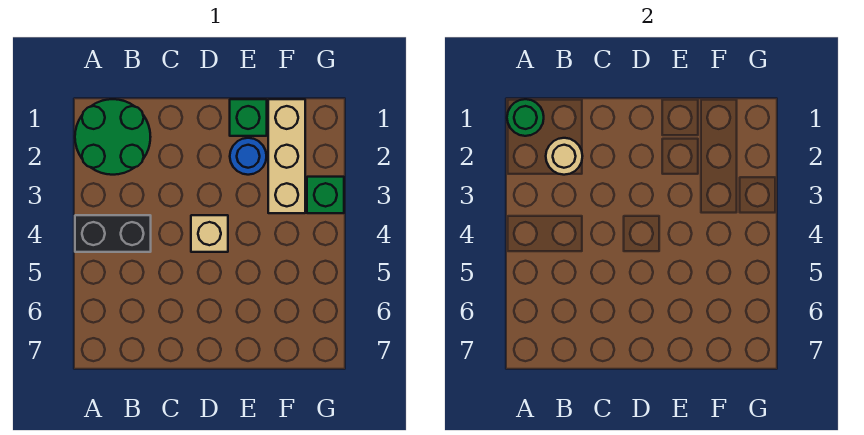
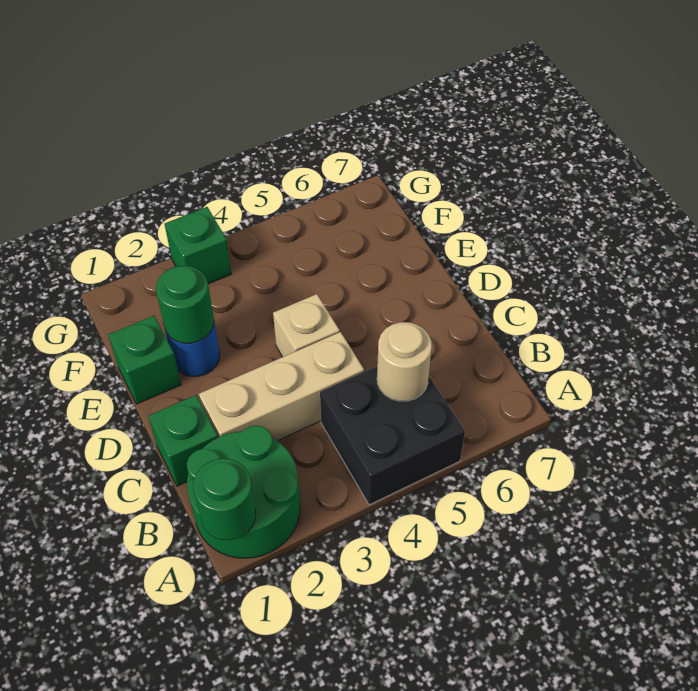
black 1x2 brick [75,215,151,252] -> black 2x2 brick [320,366,465,505]
tan 1x1 round brick [546,138,582,175] -> tan 1x1 round brick moved to [377,322,432,401]
none -> green 1x1 brick [148,395,218,486]
none -> green 1x1 round brick [156,266,214,343]
tan 1x3 brick [268,99,305,213] -> tan 1x3 brick moved to [199,332,364,441]

